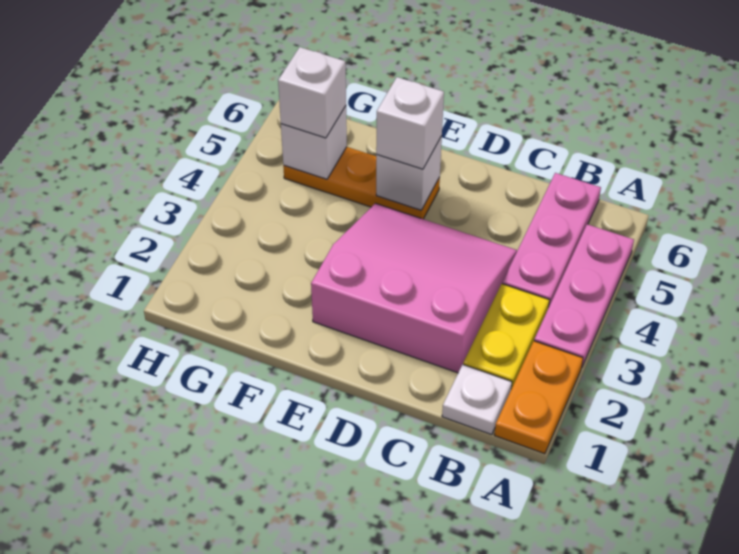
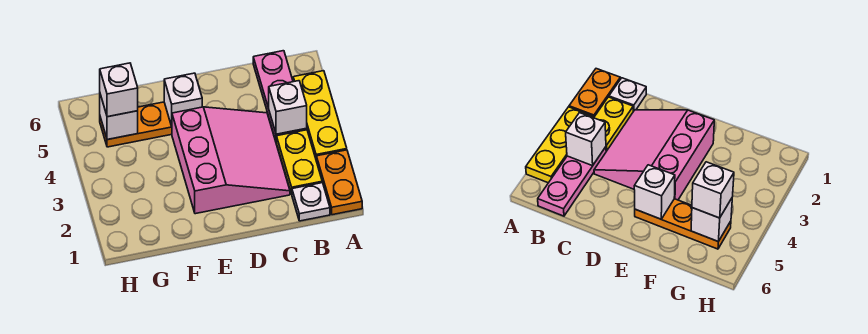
pink 1x3 plate [534,224,634,368] -> yellow 1x3 plate [293,71,347,158]
pink 3x3 slope [311,203,517,373] -> pink 3x3 slope turned to [172,107,290,214]
white 1x1 brick [376,77,444,169] -> white 1x1 brick moved to [269,81,307,134]

